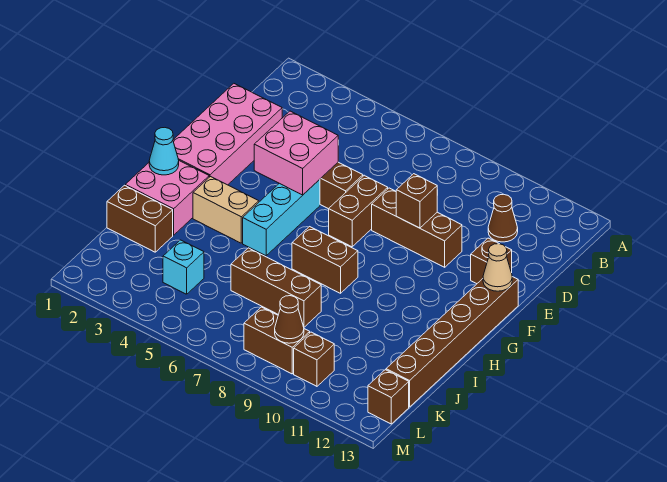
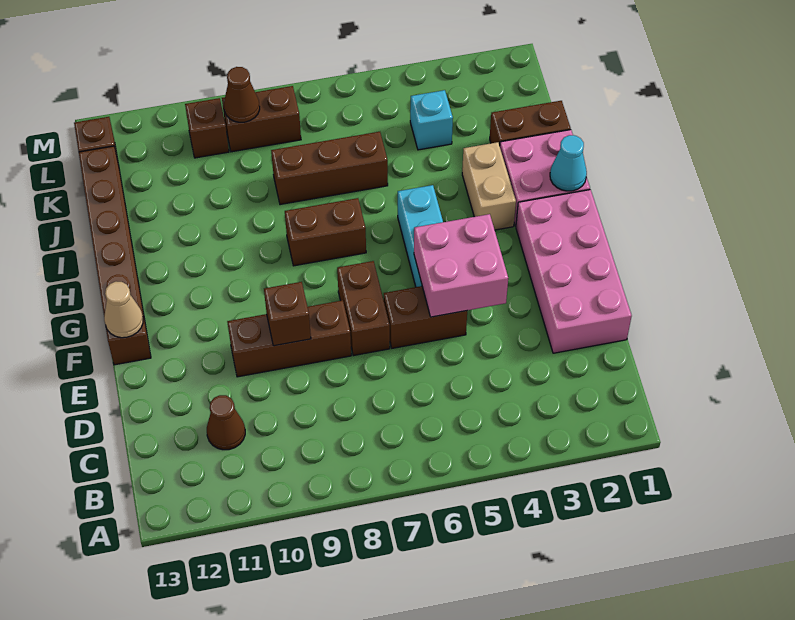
brown 1x1 brick [471,238,512,284] -> none
tan 1x2 brick [193,177,259,243] -> tan 1x2 brick turned to [462,142,516,230]

